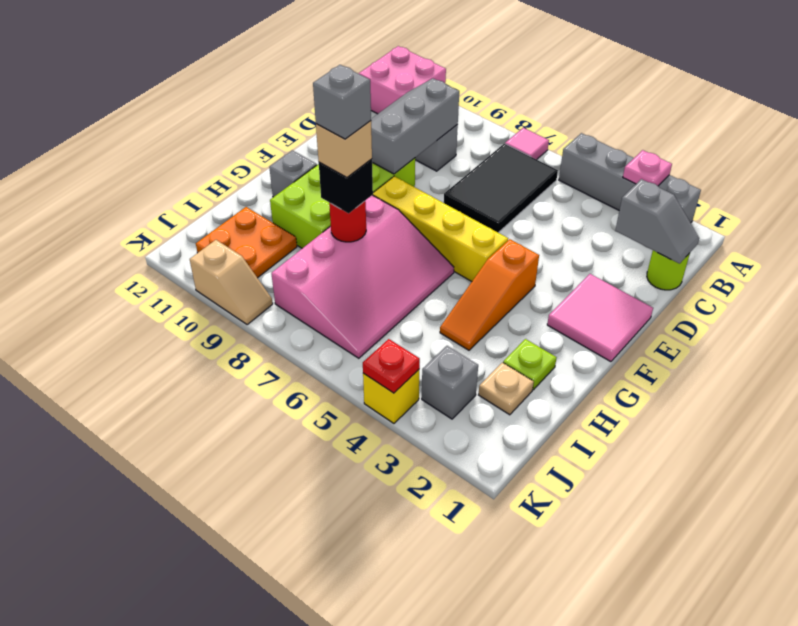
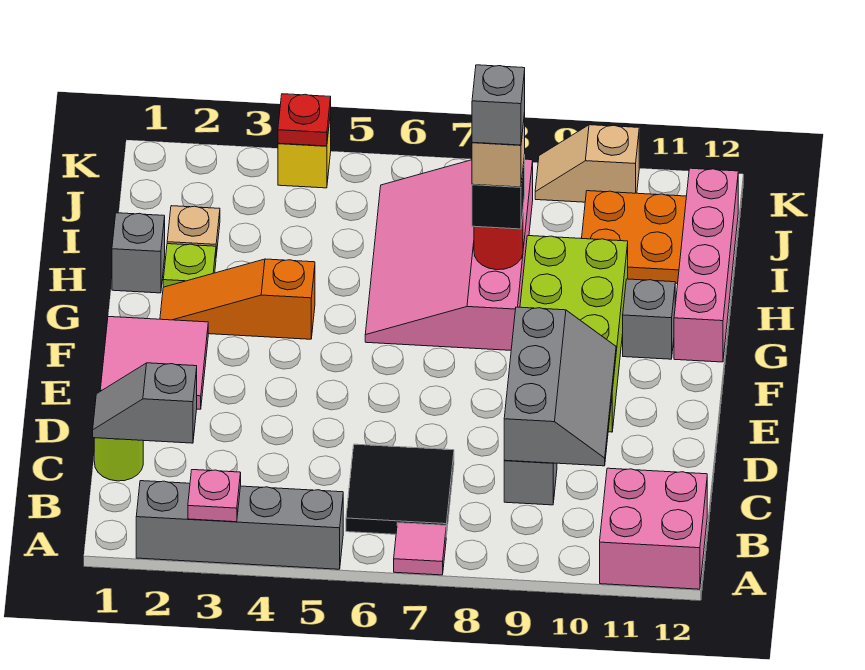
black 2x3 tile [444,144,558,233] -> black 2x2 tile [346,444,454,537]
orange 1x3 slope [440,239,539,350] -> orange 1x3 slope turned to [160,259,315,339]
yellow 1x4 brick [373,176,508,282] -> none
none -> pink 1x4 brick [674,168,738,362]
grey 1x1 brick [422,346,478,419] -> grey 1x1 brick moved to [112,213,165,293]

